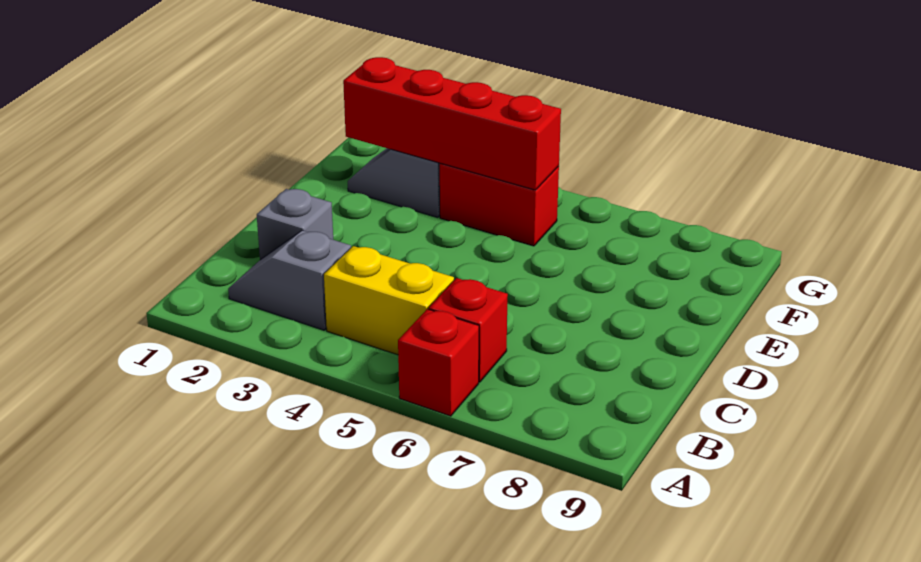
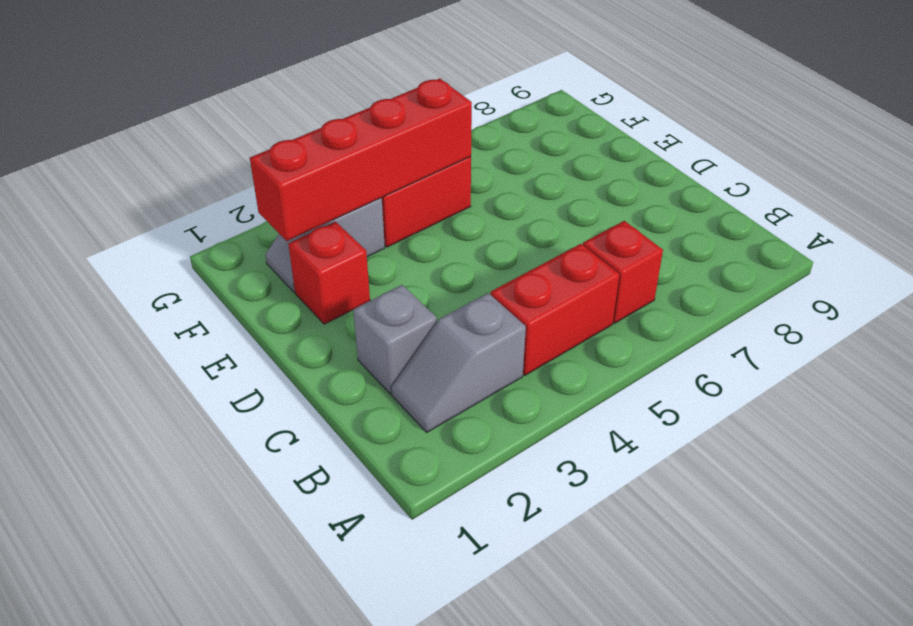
red 1x1 brick [398,309,479,416] -> red 1x1 brick moved to [288,222,370,324]
yellow 1x2 brick [324,246,454,355] -> red 1x2 brick [491,244,619,375]

